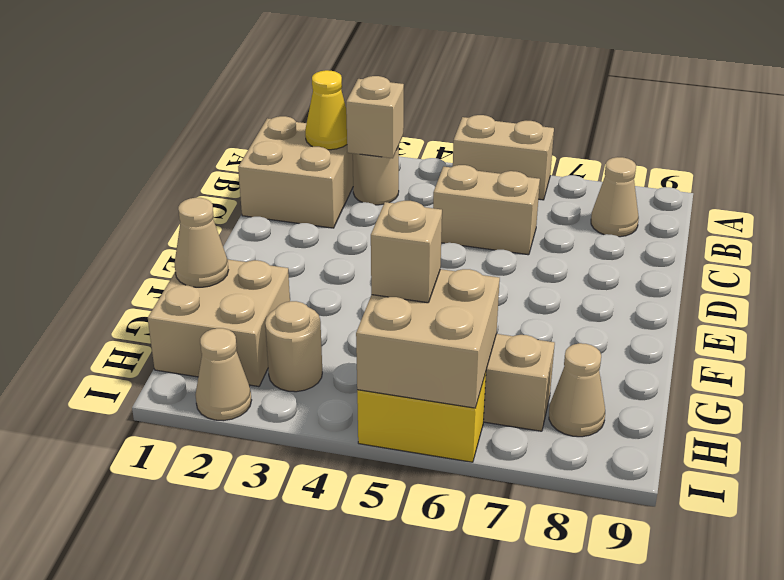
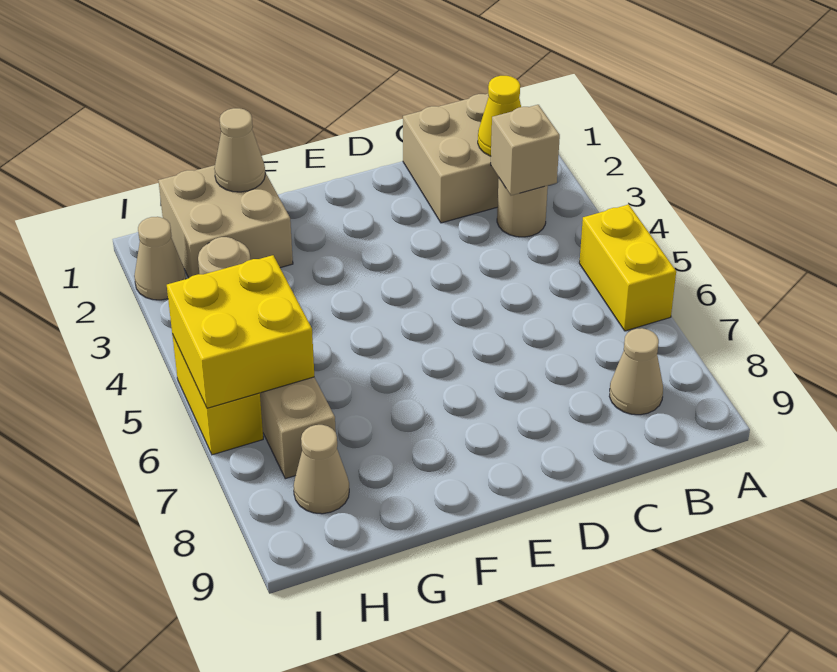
tan 1x2 brick [453,115,554,200] -> yellow 1x2 brick [579,204,676,331]
tan 1x2 brick [433,165,540,255] -> none
tan 2x2 brick [356,269,500,408] -> yellow 2x2 brick [167,255,314,408]
tan 1x1 brick [371,201,442,303] -> none

